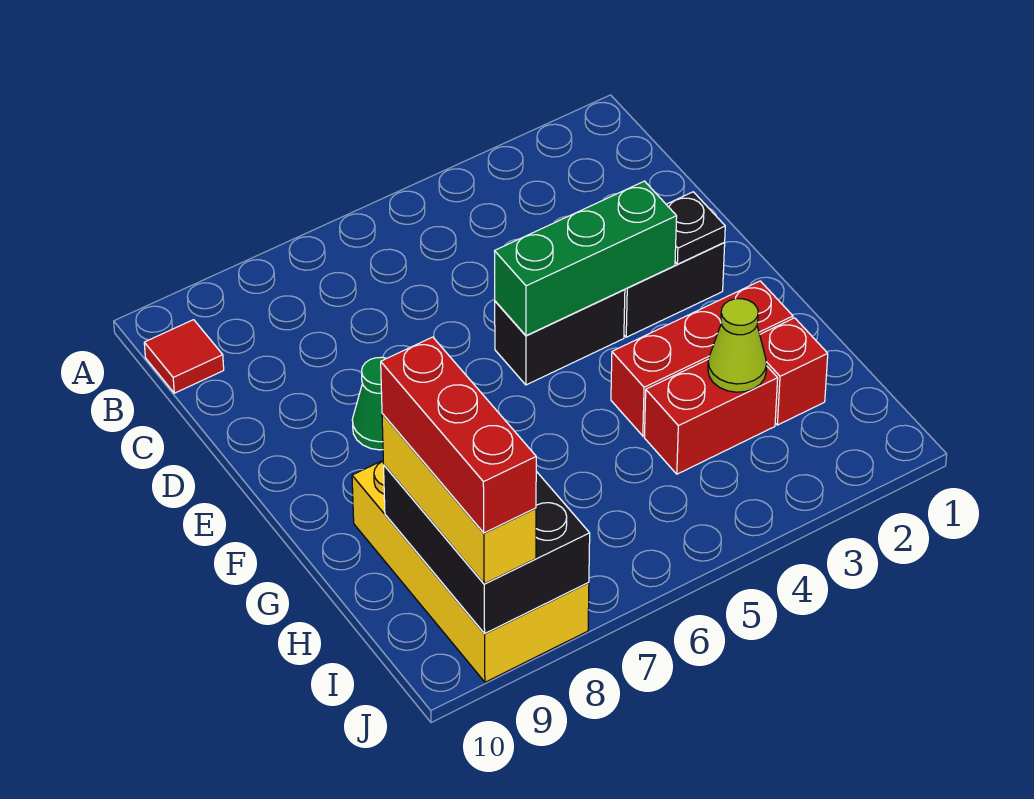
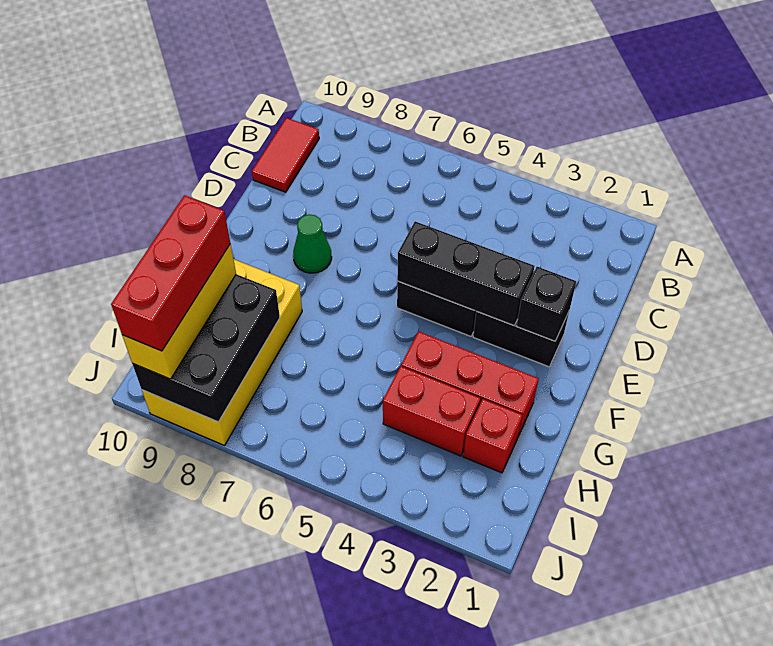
red 1x1 tile [144,320,224,393] -> red 1x2 tile [252,118,319,192]
black 1x1 plate [666,192,725,264] -> black 1x1 brick [517,267,576,341]
green 1x3 brick [495,181,677,336] -> black 1x3 brick [397,221,534,326]
lime 1x1 cone [708,299,767,392] -> none

